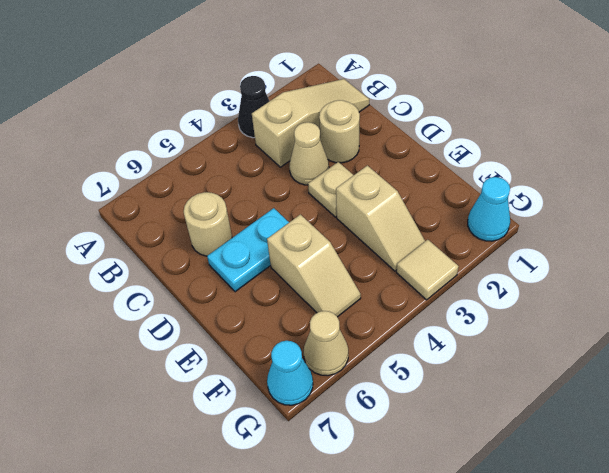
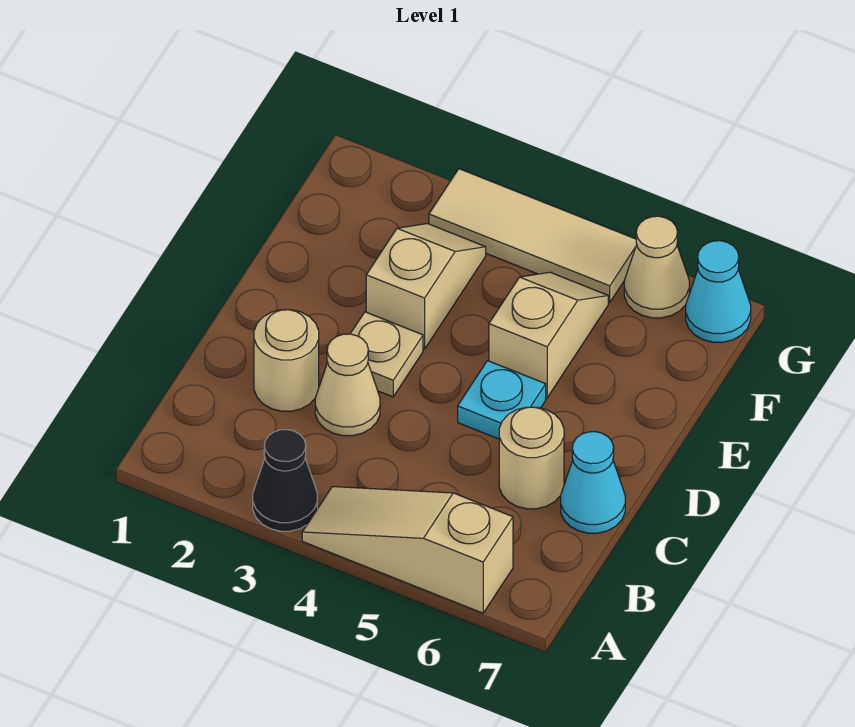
tan 1x3 slope [252,79,369,167] -> tan 1x3 slope moved to [302,487,513,613]
cyan 1x2 plate [207,208,289,292] -> cyan 1x1 plate [458,361,546,439]
cyan 1x1 cone [468,177,510,241] -> cyan 1x1 cone moved to [561,432,625,533]
tan 1x1 tile [396,240,459,300] -> tan 1x3 tile [429,169,637,302]

